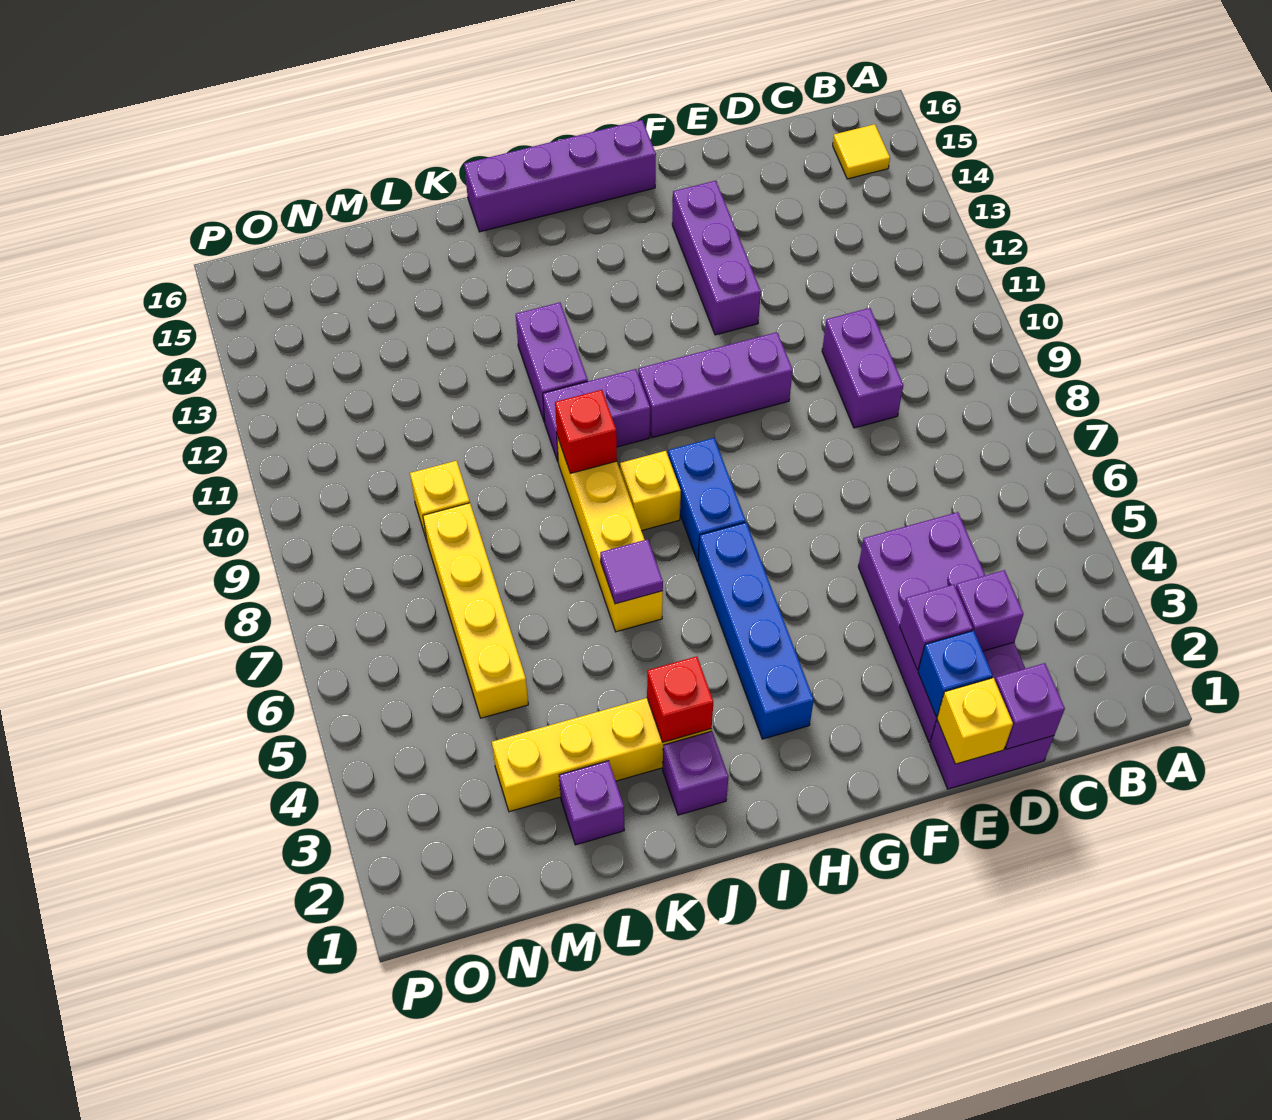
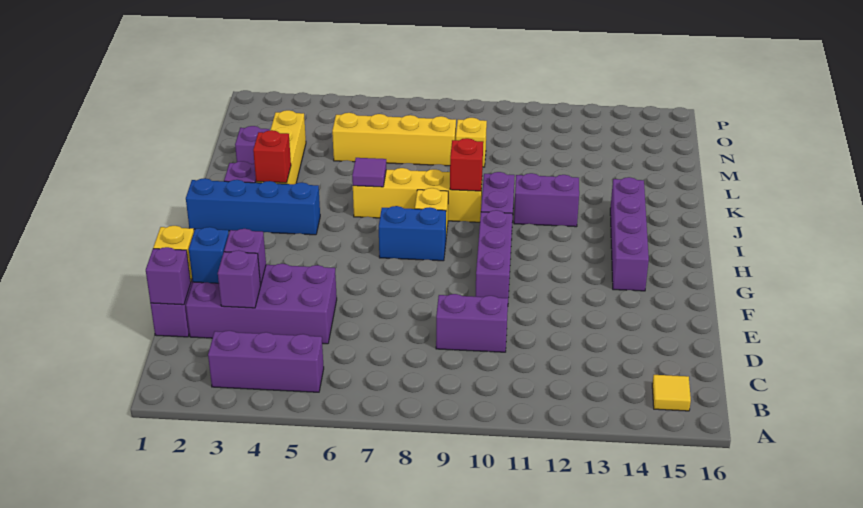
purple 1x3 brick [672,181,761,335] -> purple 1x3 brick moved to [208,331,324,392]
purple 1x4 brick [464,120,656,232] -> purple 1x4 brick moved to [610,177,649,291]
blue 1x4 brick [698,522,814,739] -> blue 1x4 brick moved to [186,178,320,235]

